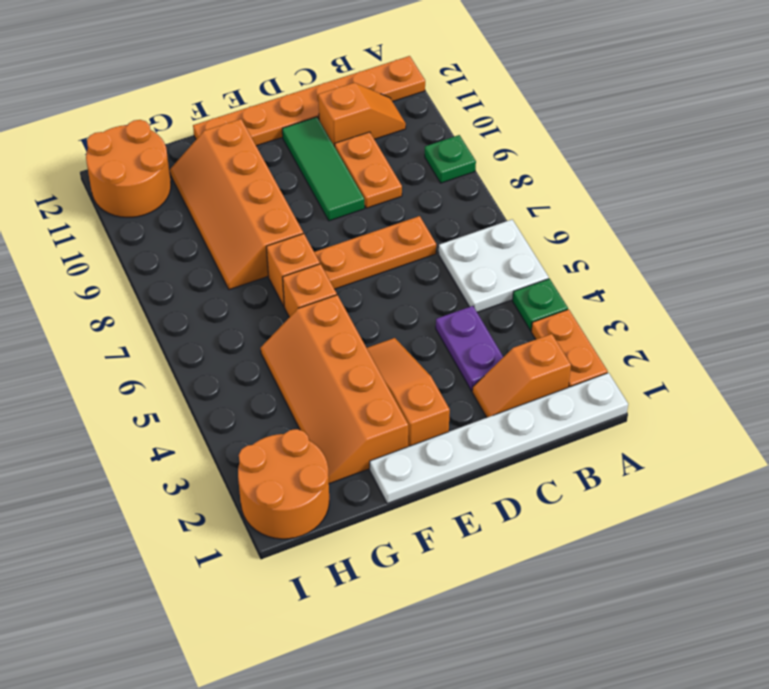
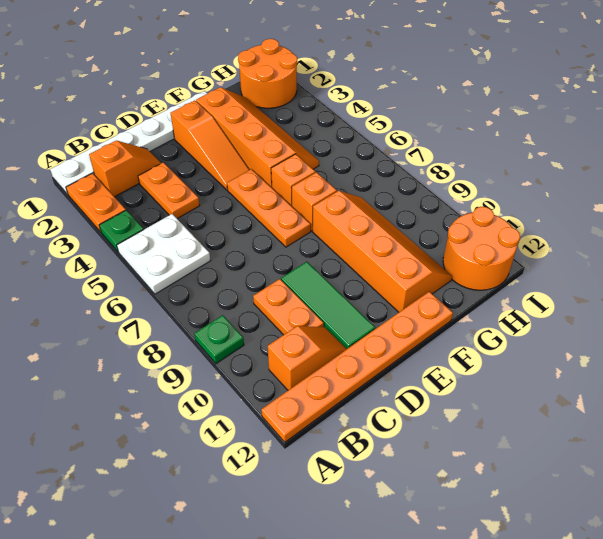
orange 1x2 slope [318,83,406,146] -> orange 1x2 slope turned to [268,326,346,390]
purple 1x2 plate [436,306,503,391] -> orange 1x2 plate [138,162,200,219]
orange 1x3 plate [314,216,436,289] -> orange 1x3 plate turned to [227,169,311,247]

